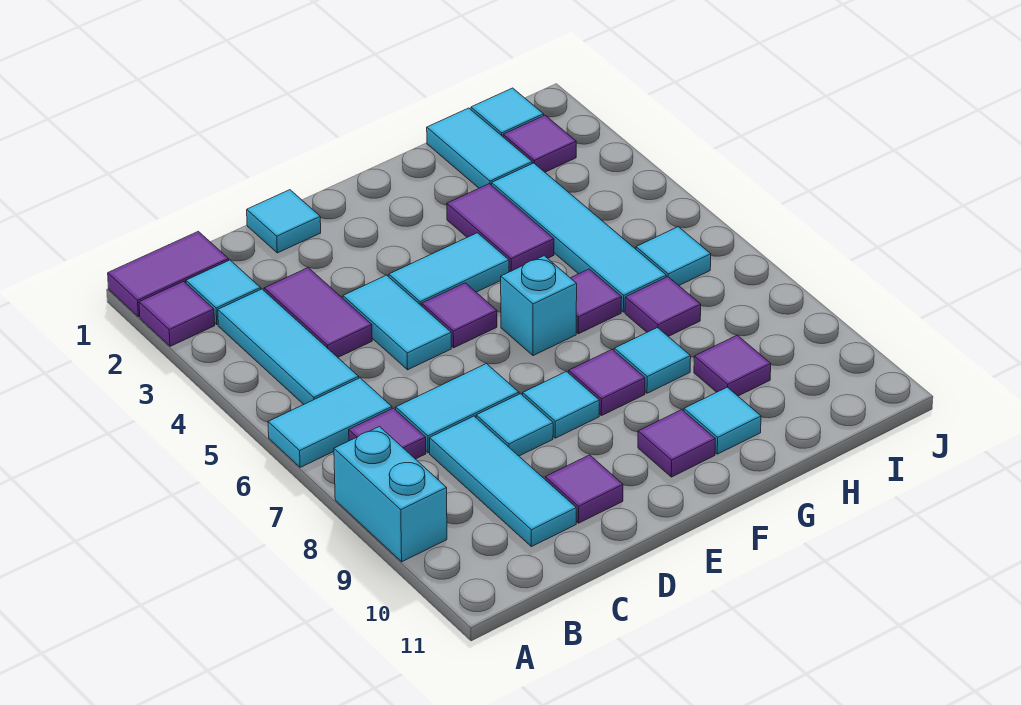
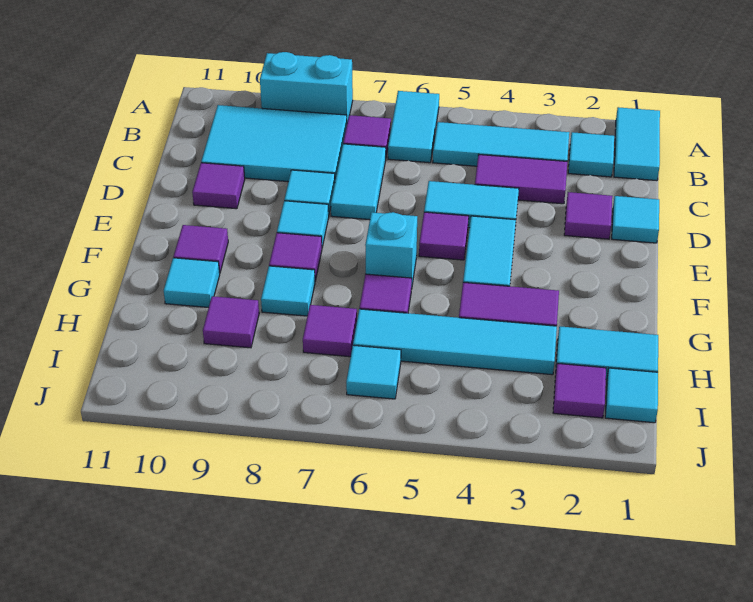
purple 1x2 tile [108,231,229,317] -> cyan 1x2 tile [614,107,660,181]
purple 1x1 tile [139,281,215,346] -> purple 1x1 tile moved to [564,192,612,239]
cyan 1x3 tile [430,416,576,547] -> cyan 2x3 tile [201,105,347,182]

